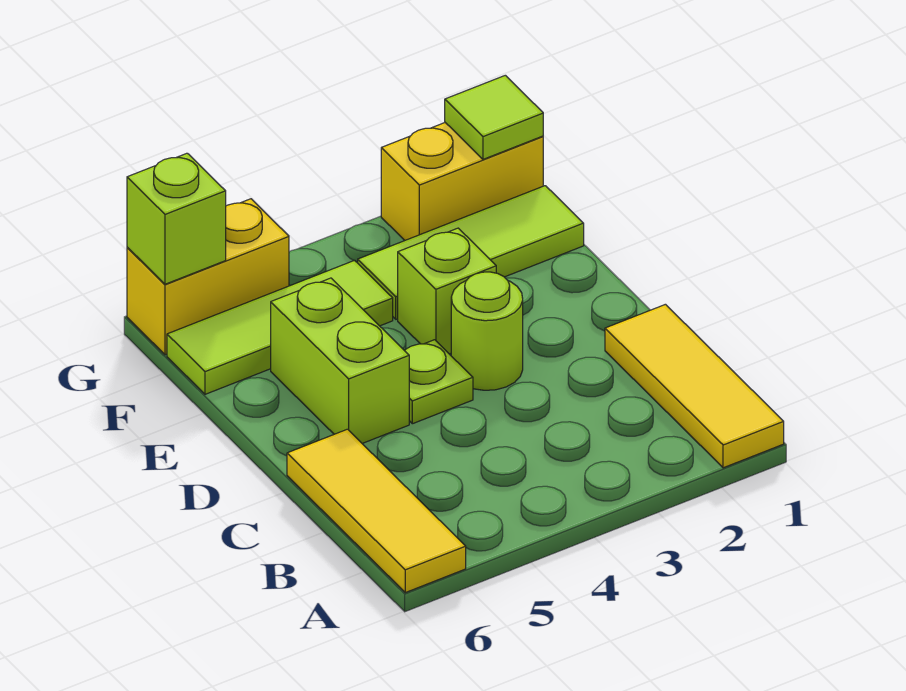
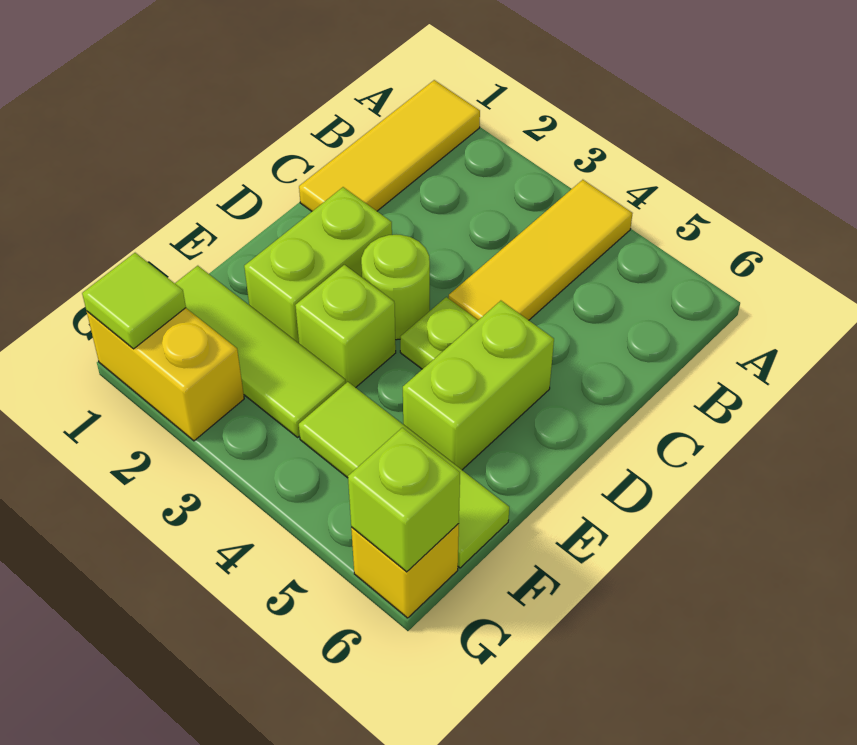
yellow 1x3 tile [287,429,466,593] -> yellow 1x3 tile moved to [449,180,633,320]
none -> lime 1x2 brick [244,187,392,343]
yellow 1x2 brick [127,199,289,355] -> yellow 1x1 brick [351,524,459,618]

